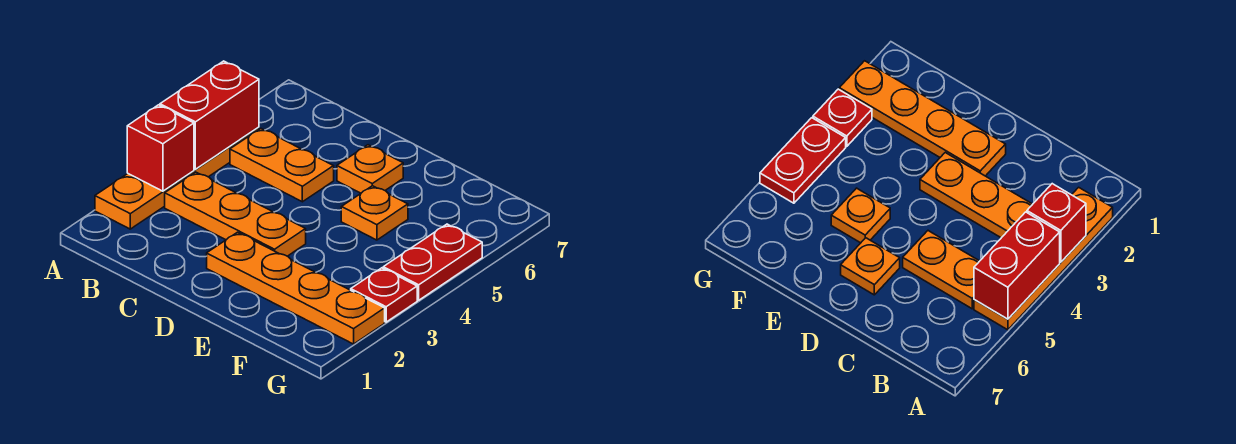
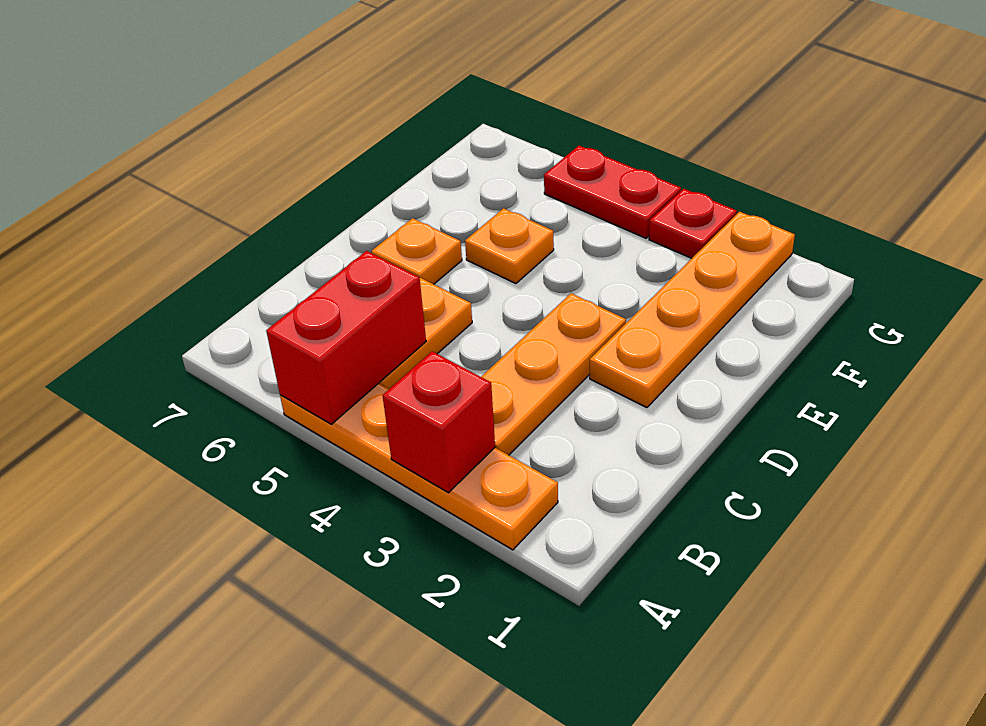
red 1x2 brick [160,61,259,169] -> red 1x2 brick turned to [266,251,426,424]

